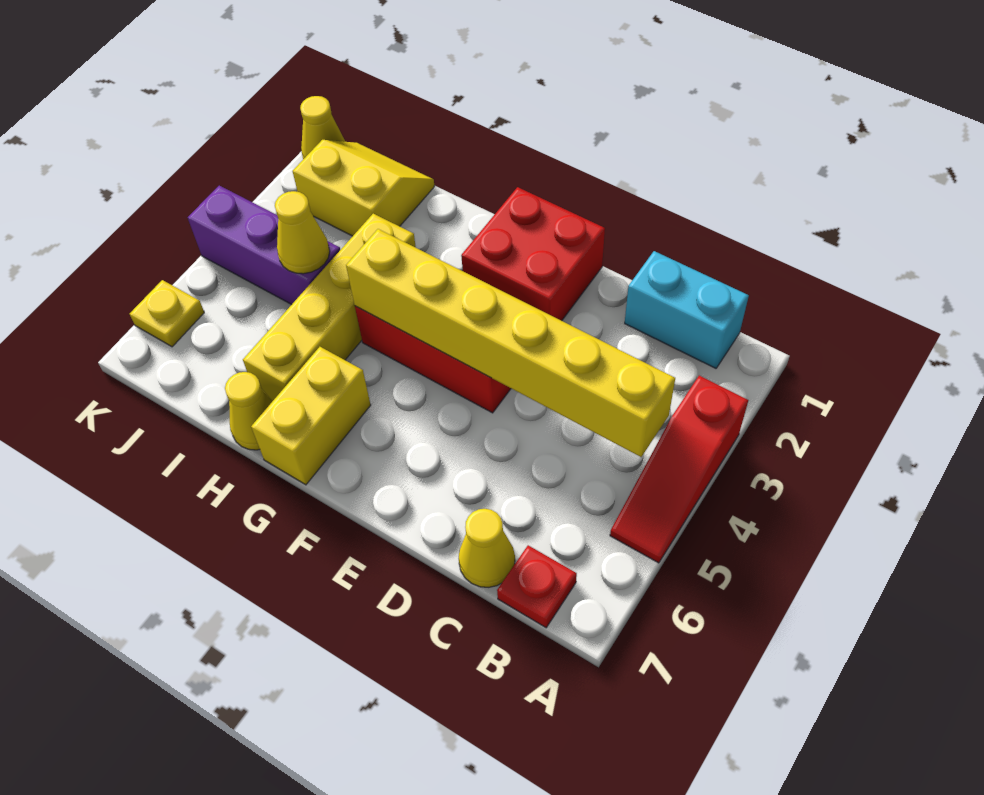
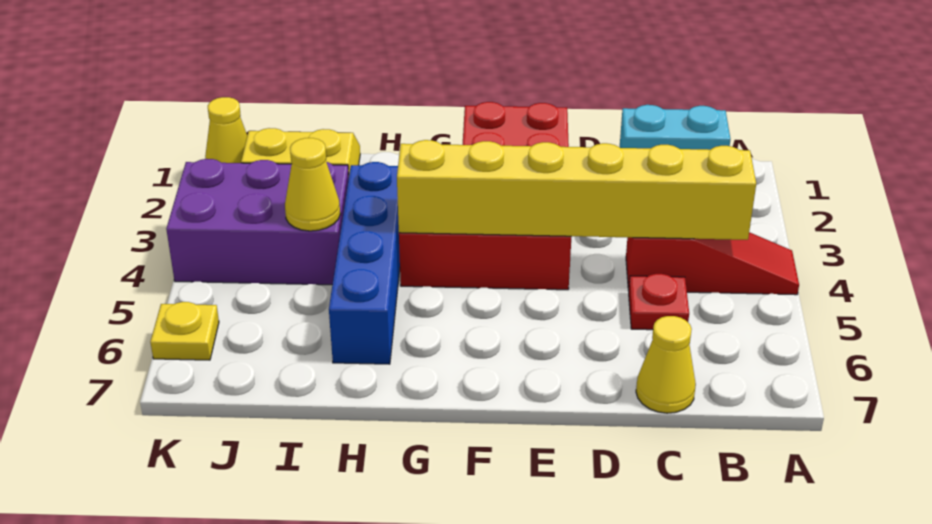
red 1x3 slope [610,376,748,563] -> red 1x3 slope turned to [626,232,799,295]
red 1x1 plate [497,545,577,628] -> red 1x1 plate moved to [629,274,689,330]
yellow 1x2 brick [251,347,371,485] -> none
yellow 1x4 brick [243,214,416,401] -> blue 1x4 brick [329,162,400,364]
yellow 1x1 cone [225,372,272,450] -> none
purple 1x3 brick [188,186,340,304] -> purple 2x3 brick [166,159,349,285]

